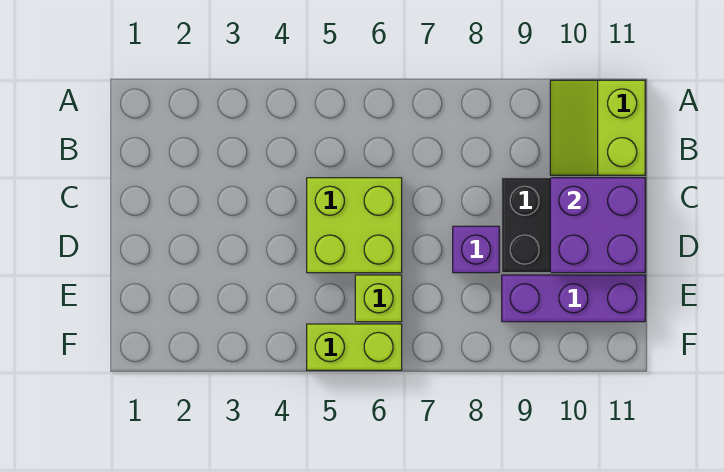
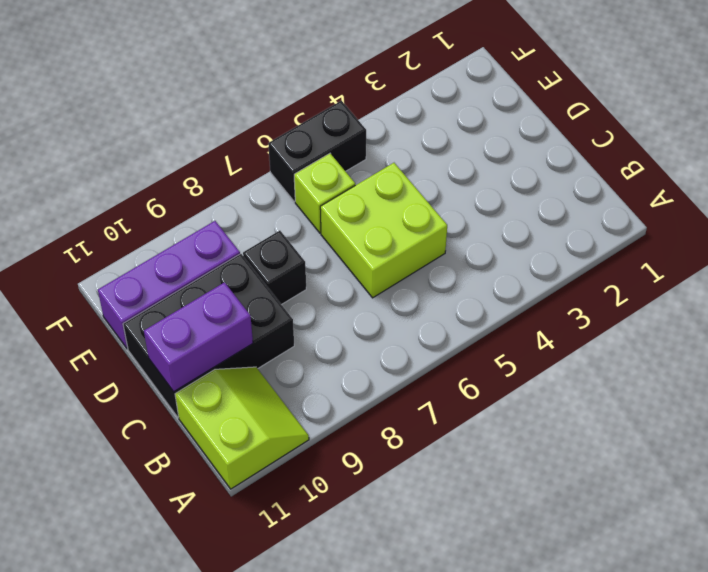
purple 2x2 brick [550,178,645,273] -> purple 1x2 brick [144,282,253,392]
purple 1x1 brick [453,226,499,273] -> black 1x1 brick [243,231,306,305]
lime 1x2 brick [307,324,402,370] -> black 1x2 brick [268,101,366,202]

